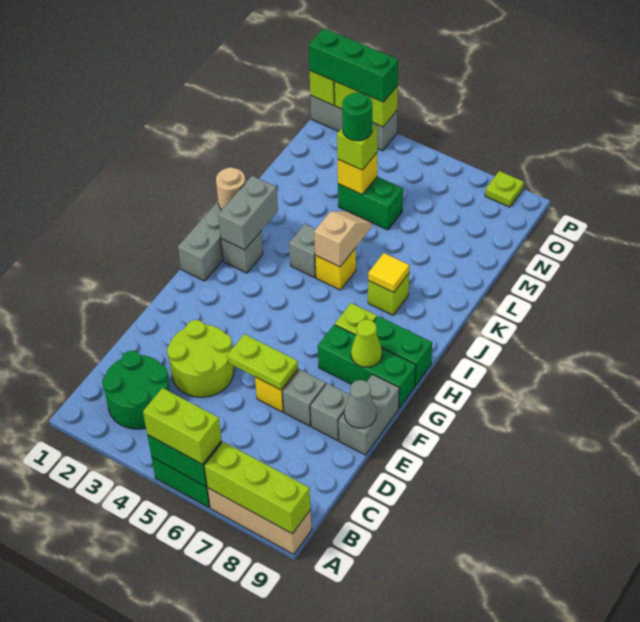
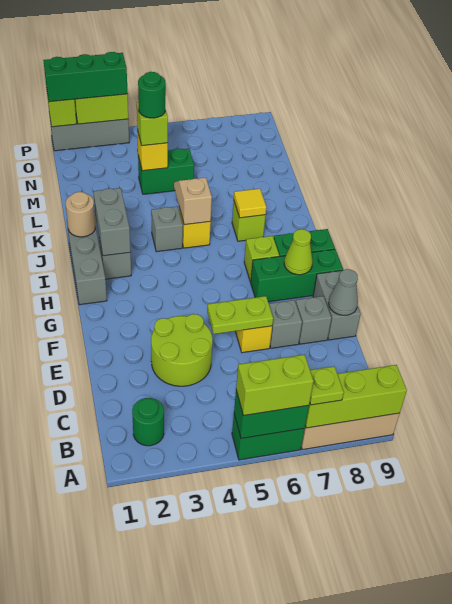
green 2x2 round brick [102,351,170,429] -> green 1x1 round brick [132,398,164,446]
lime 1x1 plate [485,171,524,207] -> lime 1x1 plate moved to [310,366,344,405]

